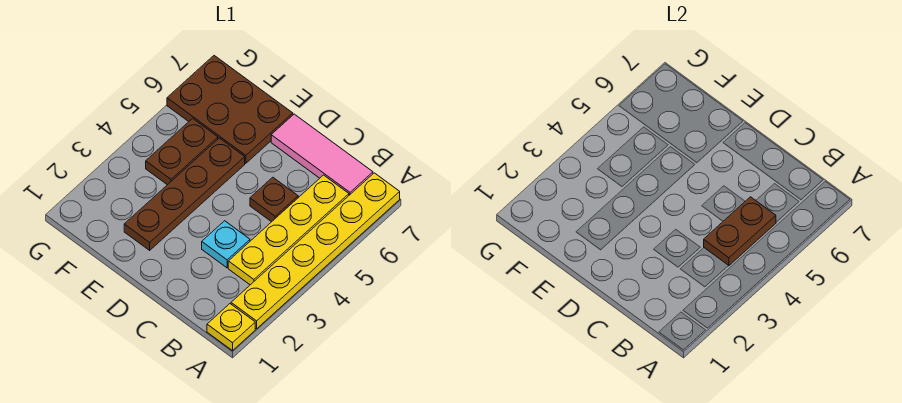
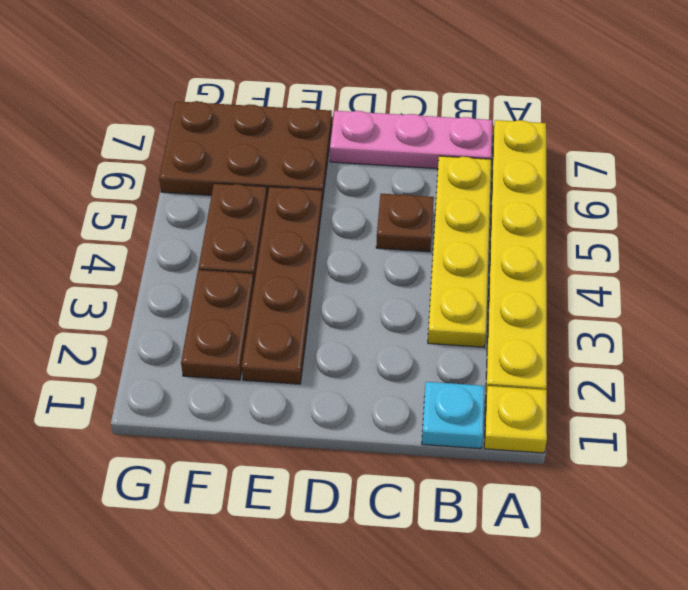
brown 1x2 plate [704,197,776,266] -> brown 1x2 plate moved to [181,270,254,380]
pink 1x3 tile [271,114,373,195] -> pink 1x3 plate [330,111,492,169]
cyan 1x1 plate [202,221,250,268] -> cyan 1x1 plate moved to [422,382,485,449]

